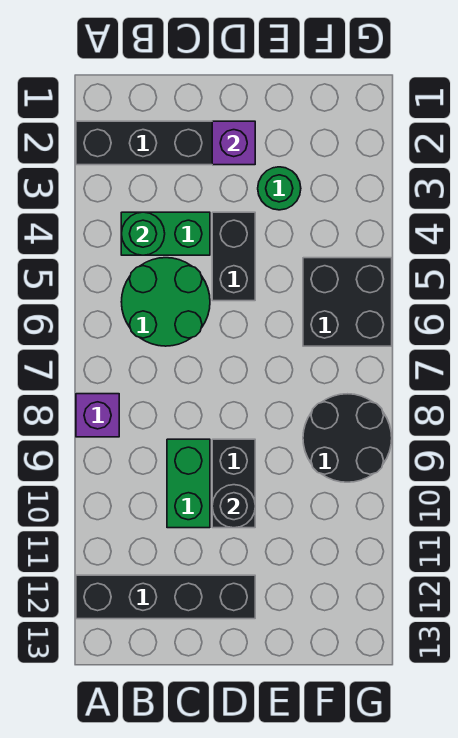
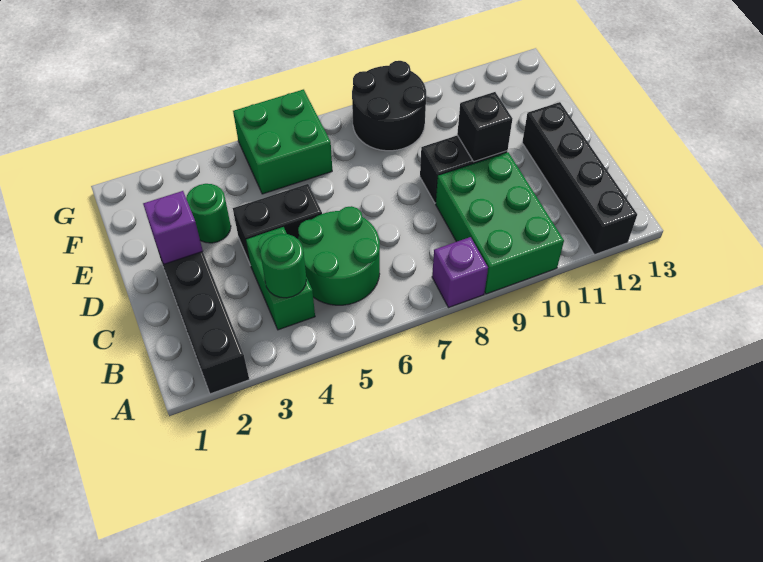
green 1x2 brick [167,439,210,528] -> green 2x3 brick [436,152,564,294]
black 1x1 round brick [212,485,255,528] -> black 1x1 brick [457,92,512,162]
black 2x2 brick [303,258,392,346] -> green 2x2 brick [233,89,332,194]

